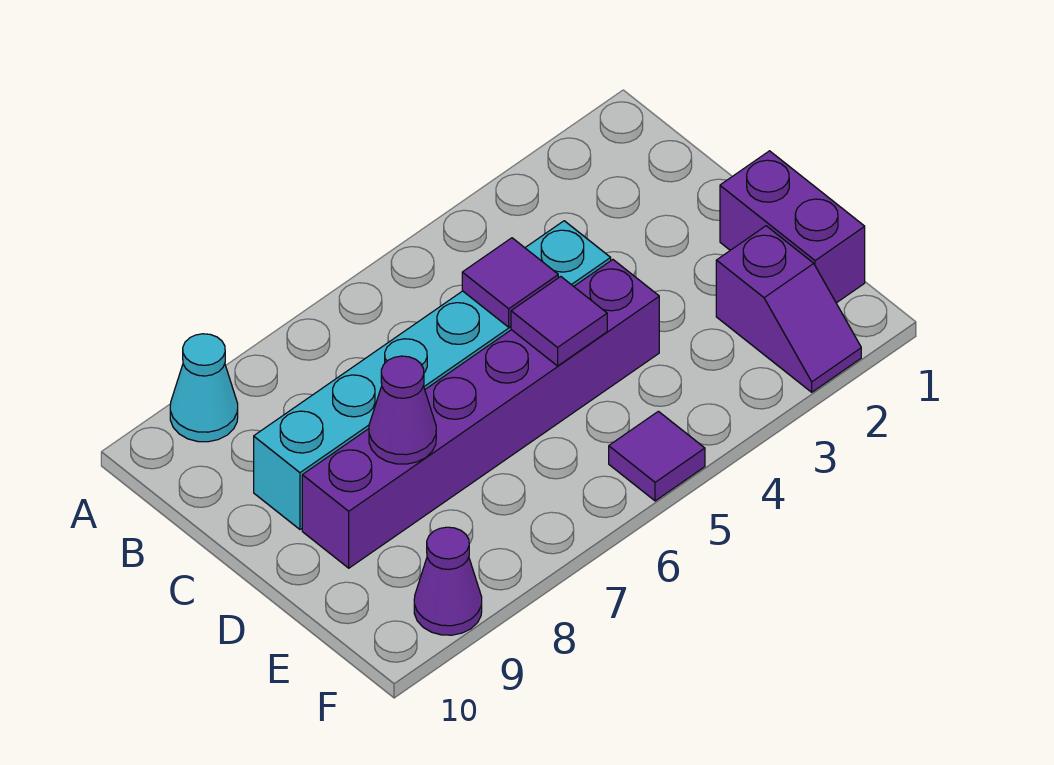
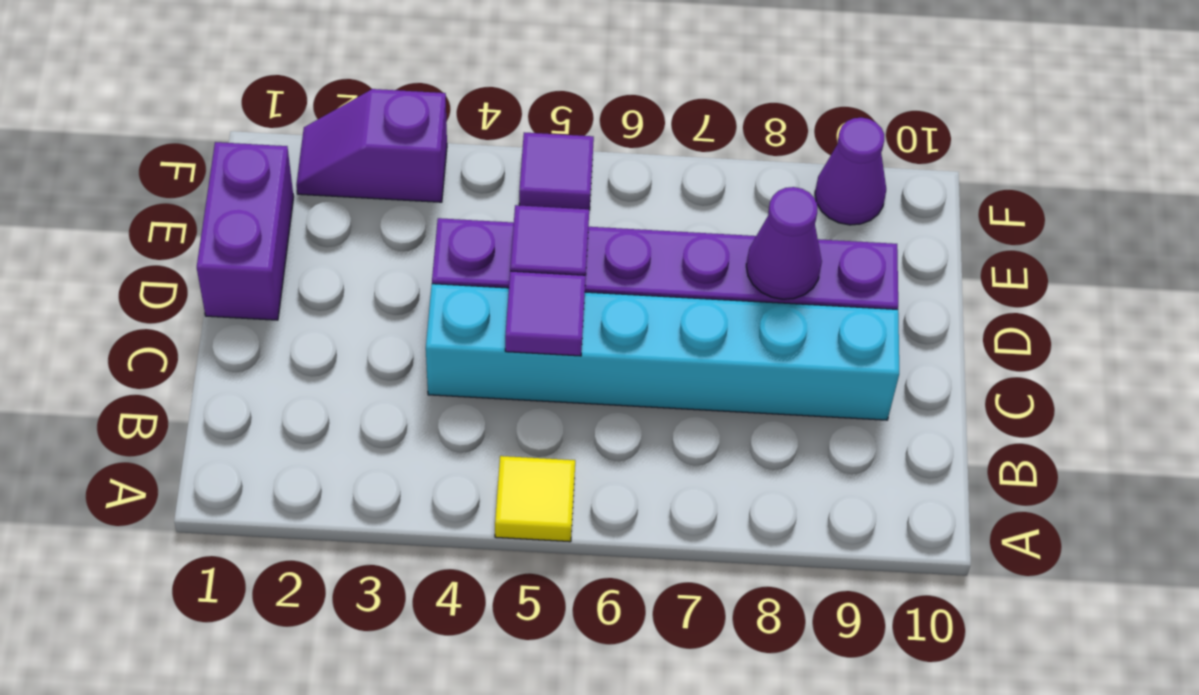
none -> yellow 1x1 tile [495,456,575,542]
cyan 1x1 cone [170,334,238,442] -> none
purple 1x2 slope [716,226,861,392] -> purple 1x2 slope turned to [297,89,447,202]

